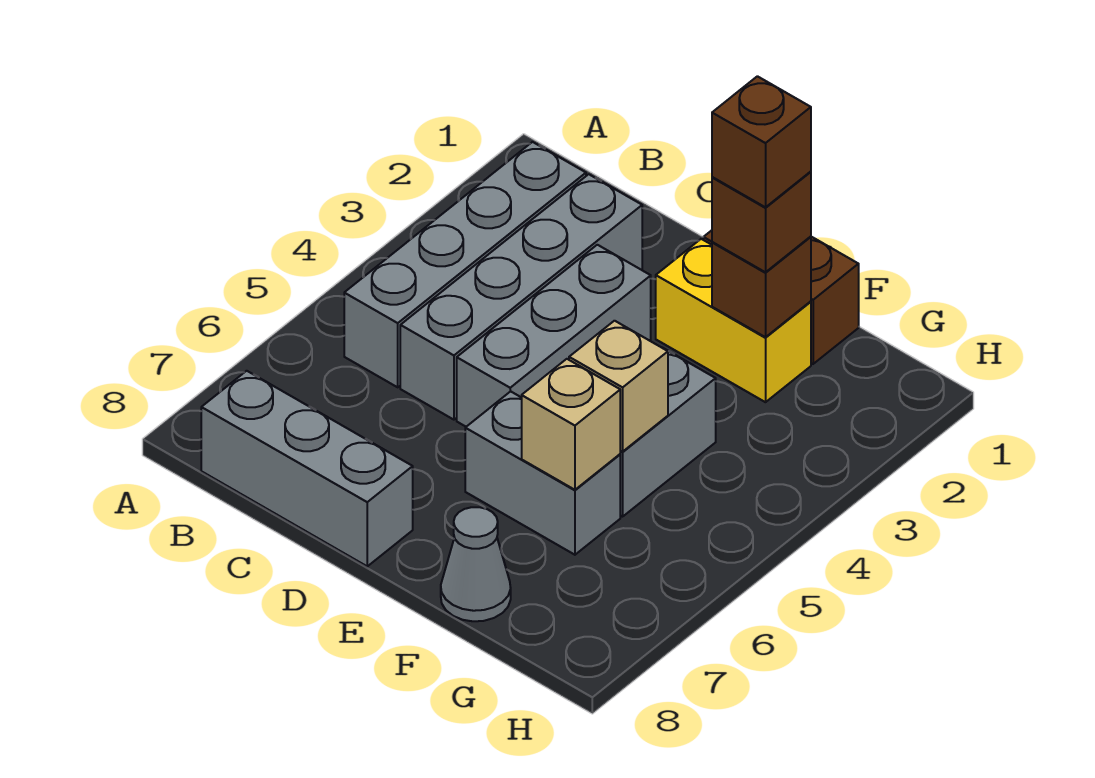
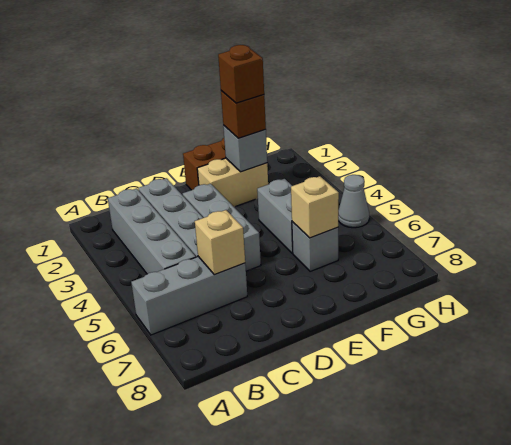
grey 1x3 brick [201,371,413,566] -> grey 1x3 brick moved to [131,257,247,335]
yellow 1x2 brick [656,239,811,402] -> tan 1x2 brick [197,158,268,207]
grey 1x2 brick [465,391,620,555] -> grey 1x1 brick [292,222,338,271]
brown 1x1 brick [712,237,811,337] -> grey 1x1 brick [223,125,267,172]
tan 1x1 brick [569,321,668,452] -> tan 1x1 brick moved to [195,210,245,275]
grey 1x1 cone [441,507,511,621] -> grey 1x1 cone moved to [338,175,369,228]

